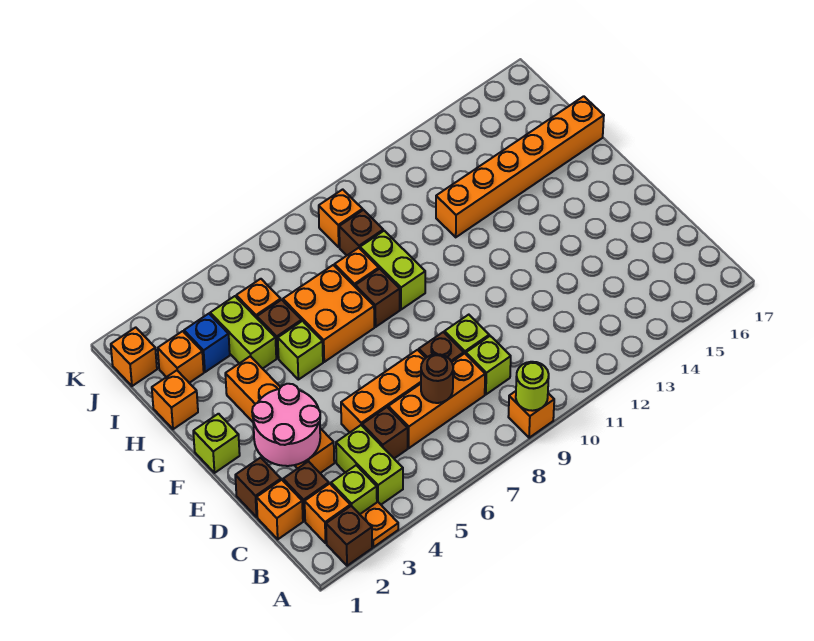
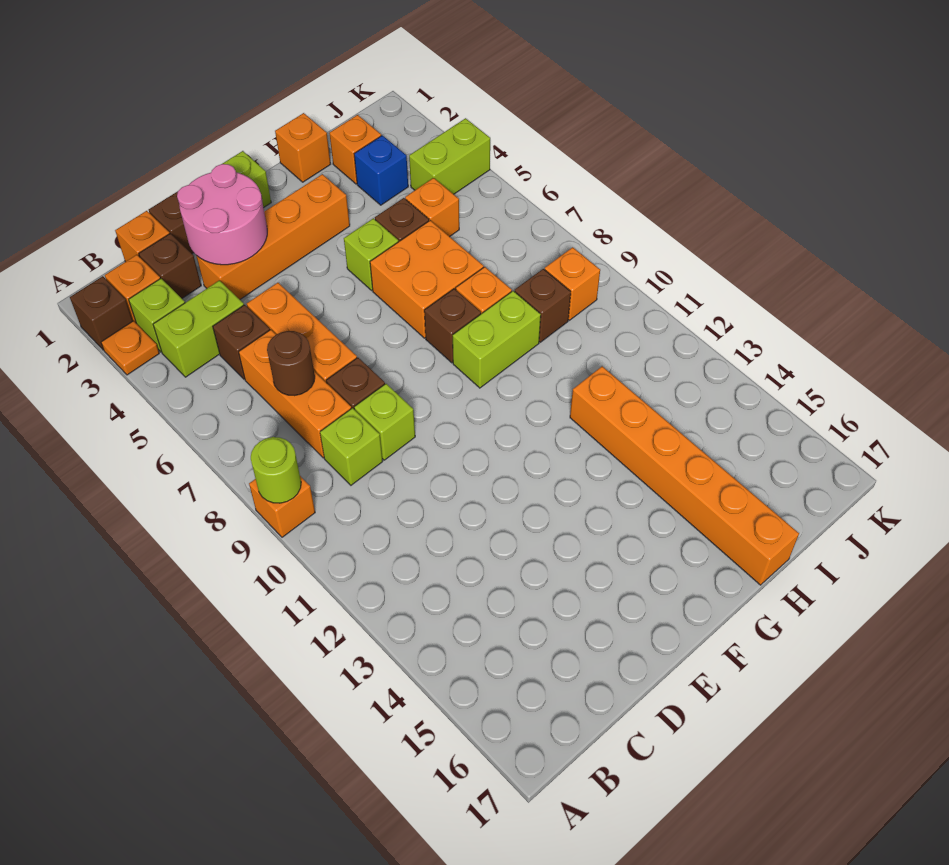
lime 1x2 brick [210,296,276,369] -> lime 1x2 brick moved to [409,118,490,194]
orange 1x1 brick [111,327,157,386] -> none

